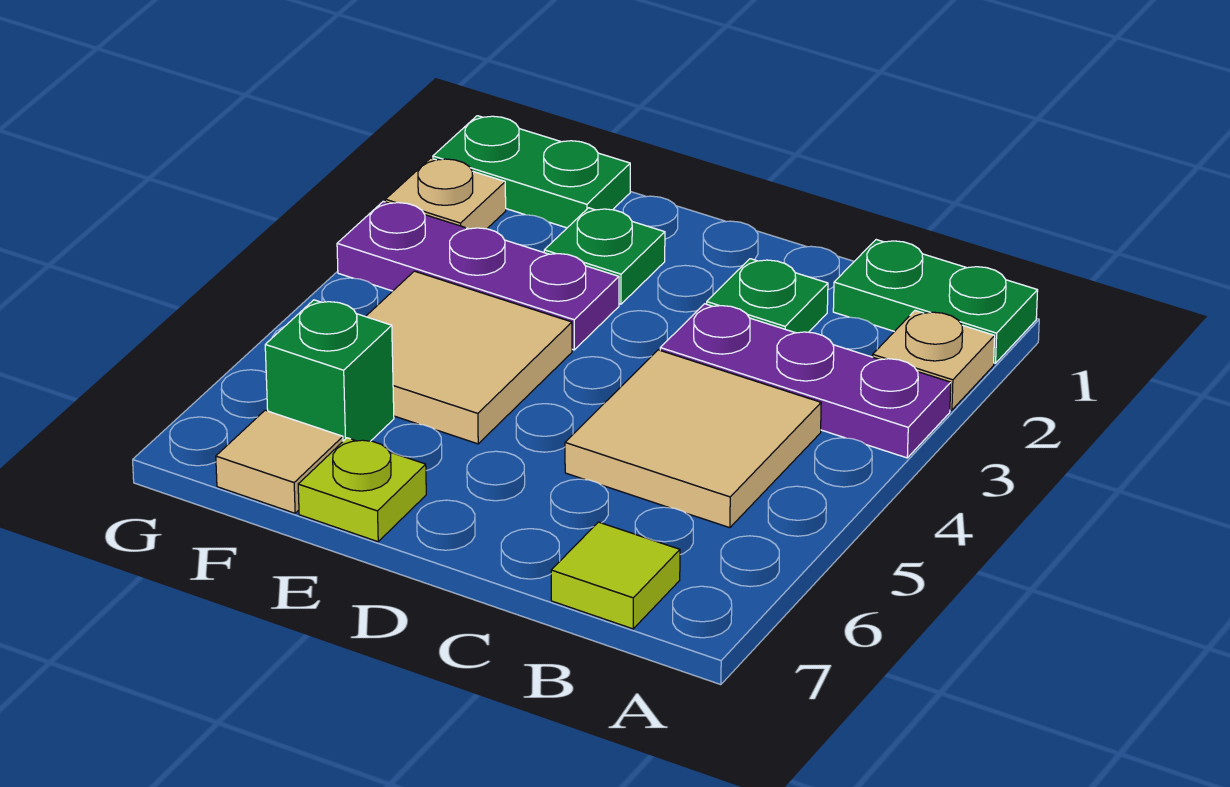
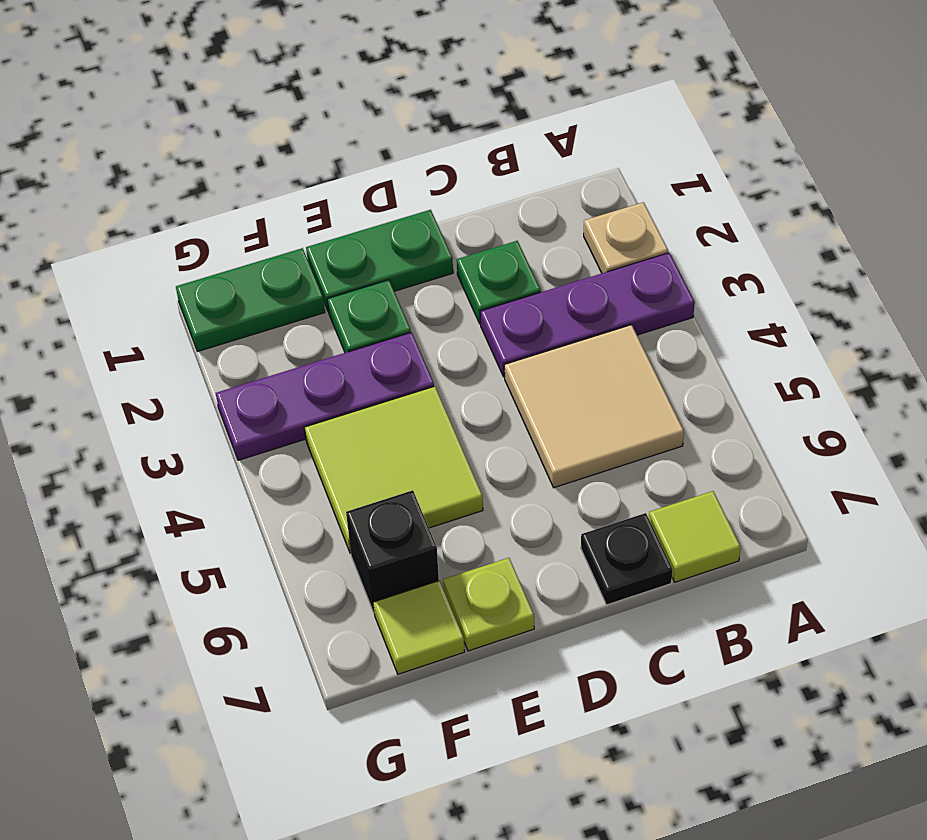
green 1x2 plate [833,240,1038,363] -> green 1x2 plate moved to [306,210,453,312]
none -> black 1x1 plate [581,513,673,605]
tan 2x2 tile [366,271,572,444] -> lime 2x2 tile [304,386,483,553]
green 1x1 brick [265,300,394,441] -> black 1x1 brick [346,490,439,613]
tan 1x1 tile [216,410,343,513] -> lime 1x1 tile [373,580,465,674]
tan 1x1 plate [385,158,506,229] -> none

